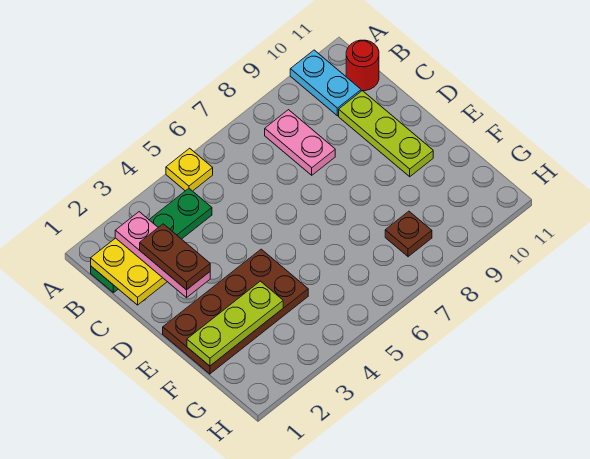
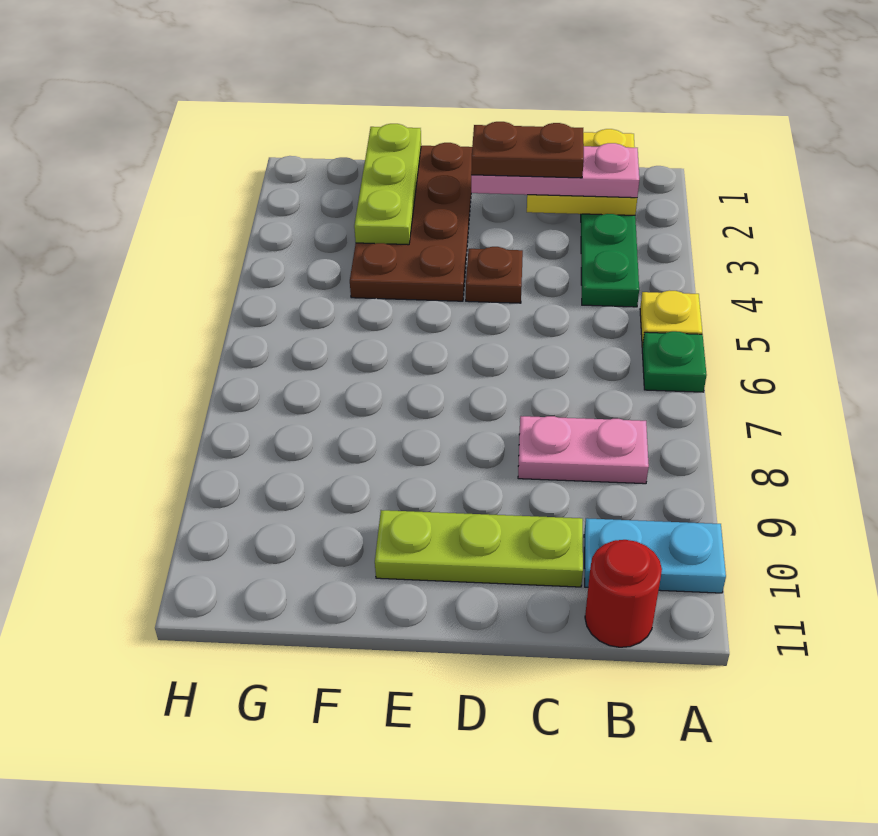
none -> green 1x1 plate [642,331,707,392]
brown 1x1 plate [385,211,432,257] -> brown 1x1 plate moved to [466,247,523,303]

